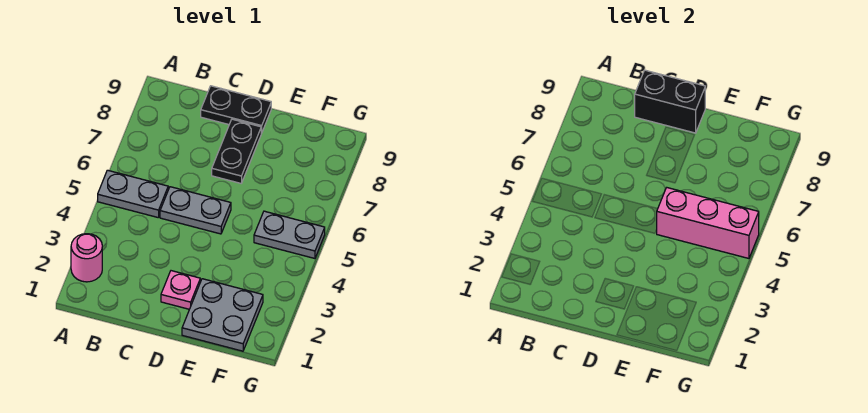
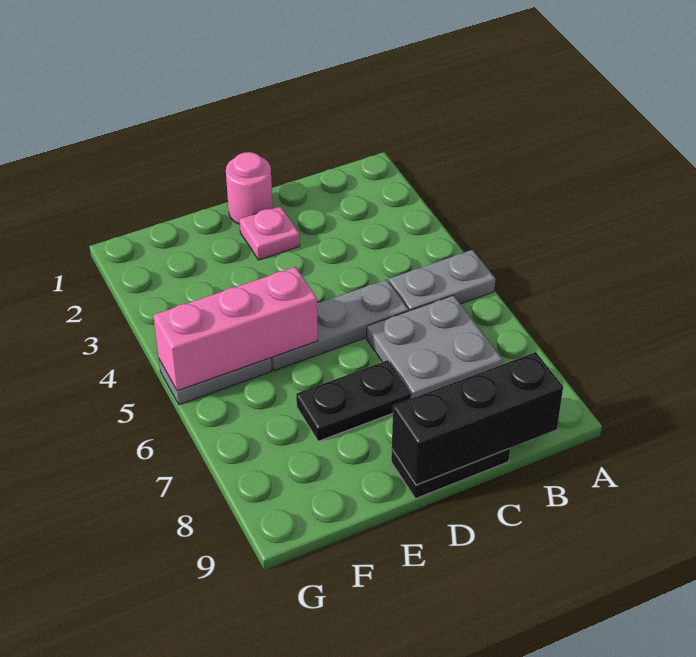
pink 1x1 round brick [71,234,102,282] -> pink 1x1 round brick moved to [226,152,273,224]
grey 1x2 plate [160,187,231,234] -> grey 1x3 plate [271,280,408,371]
black 1x2 brick [635,70,705,133] -> black 1x3 brick [392,352,563,485]
black 1x2 plate [212,119,261,183] -> black 1x2 plate turned to [296,360,411,441]
grey 2x2 plate [182,279,263,351] -> grey 2x2 plate moved to [367,295,502,399]

